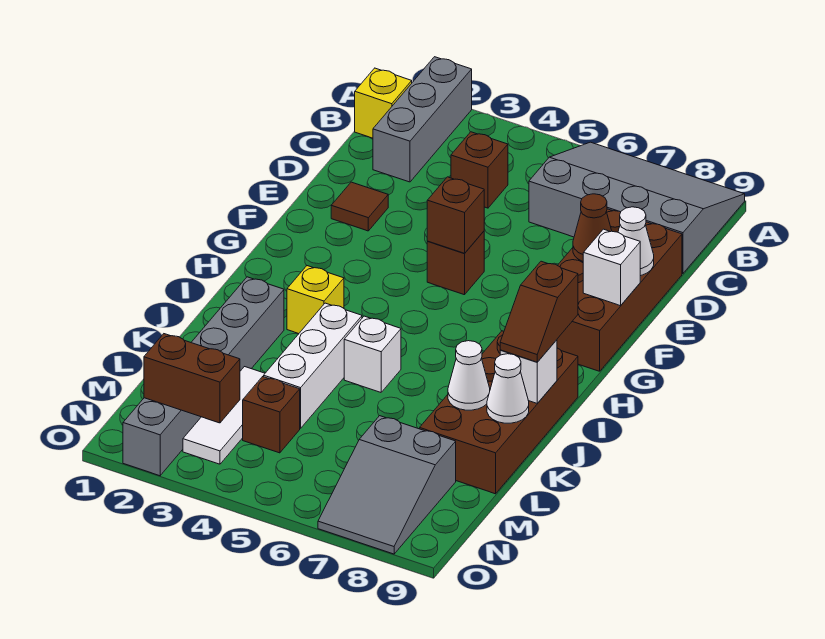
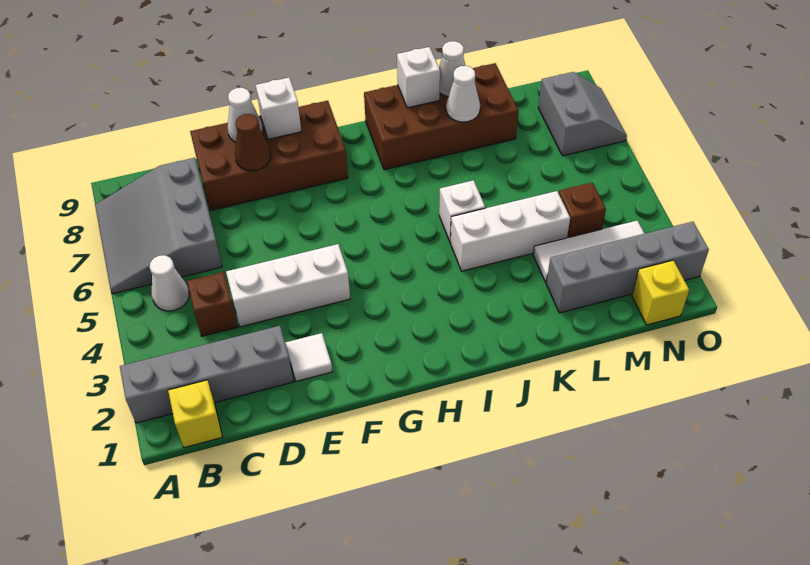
grey 1x3 brick [373,57,472,182] -> grey 1x4 brick [120,326,294,423]
grey 3x4 slope [529,142,745,273] -> grey 3x3 slope [95,158,222,294]
none -> white 1x1 cone [150,255,189,311]
none -> white 1x3 brick [226,244,350,327]
brown 1x1 tile [331,182,388,231] -> white 1x1 tile [285,333,332,381]
brown 1x1 brick [427,231,484,295] -> none
brown 1x1 brick [427,177,484,253] -> none
yellow 1x1 brick [287,266,344,334] -> yellow 1x1 brick moved to [632,260,689,325]
brown 1x2 slope [500,261,578,362] -> none
grey 1x6 brick [123,277,284,476] -> grey 1x4 brick [546,222,709,313]
grey 2x3 slope [318,416,456,554] -> grey 2x2 slope [538,72,627,156]
brown 1x2 brick [144,334,240,423] -> none

